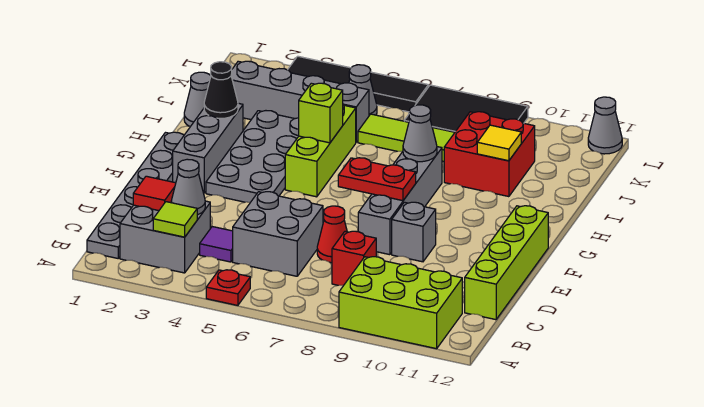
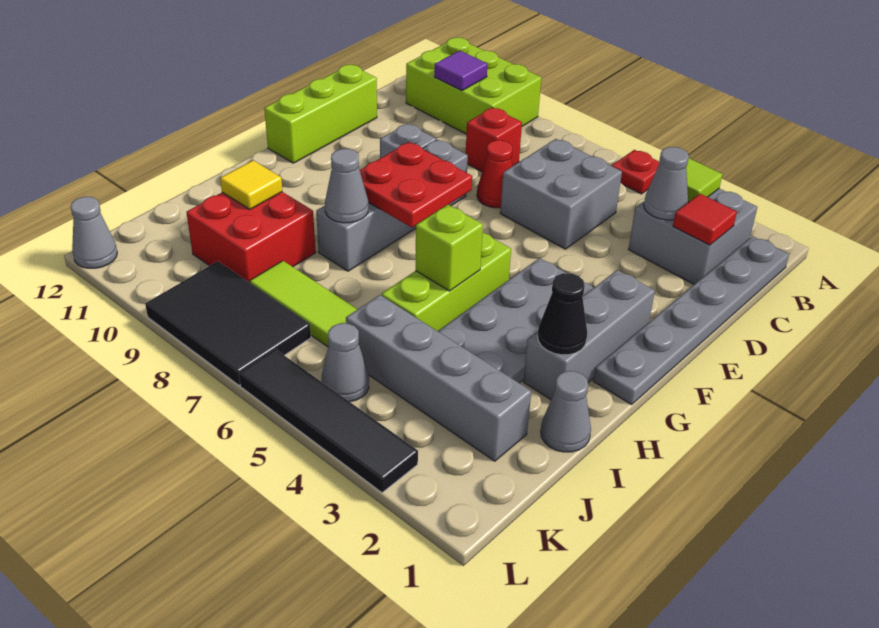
purple 1x1 tile [200,227,233,262] -> purple 1x1 tile moved to [434,51,487,90]
lime 1x4 brick [465,206,548,320] -> lime 1x3 brick [264,65,377,163]
red 1x2 plate [338,158,416,201] -> red 2x2 plate [360,142,472,228]

